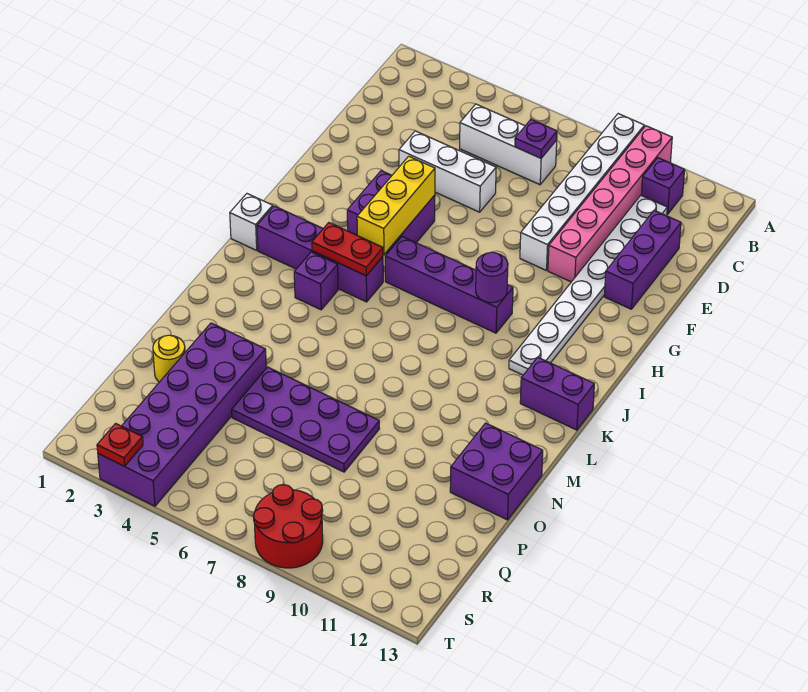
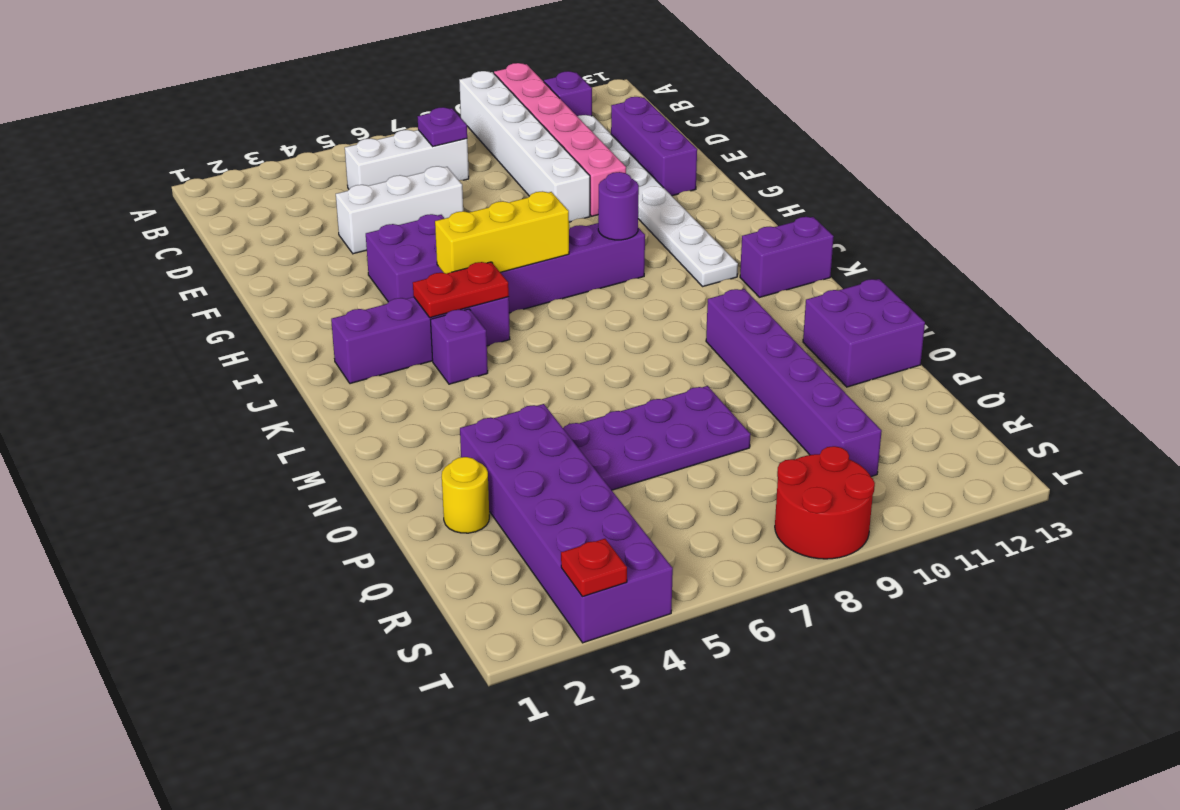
yellow 1x3 brick [357,156,435,255] -> yellow 1x3 brick turned to [435,191,569,274]
white 1x1 brick [230,194,273,250] -> none
none -> purple 1x6 brick [706,289,882,477]

